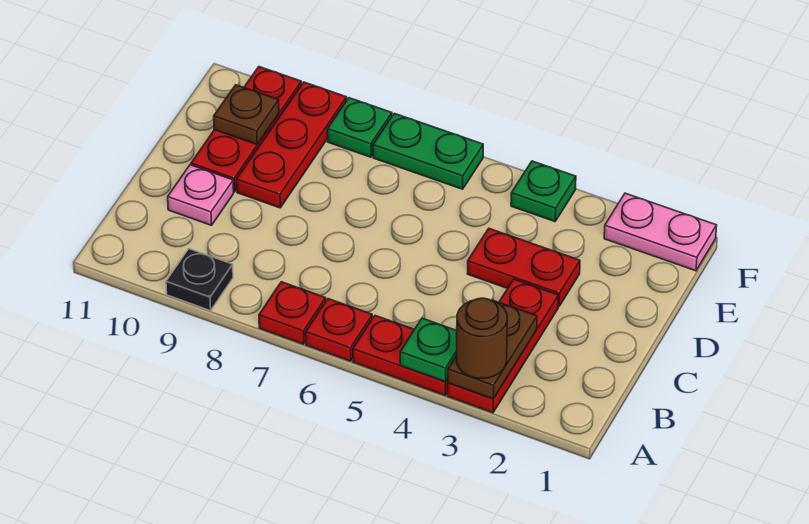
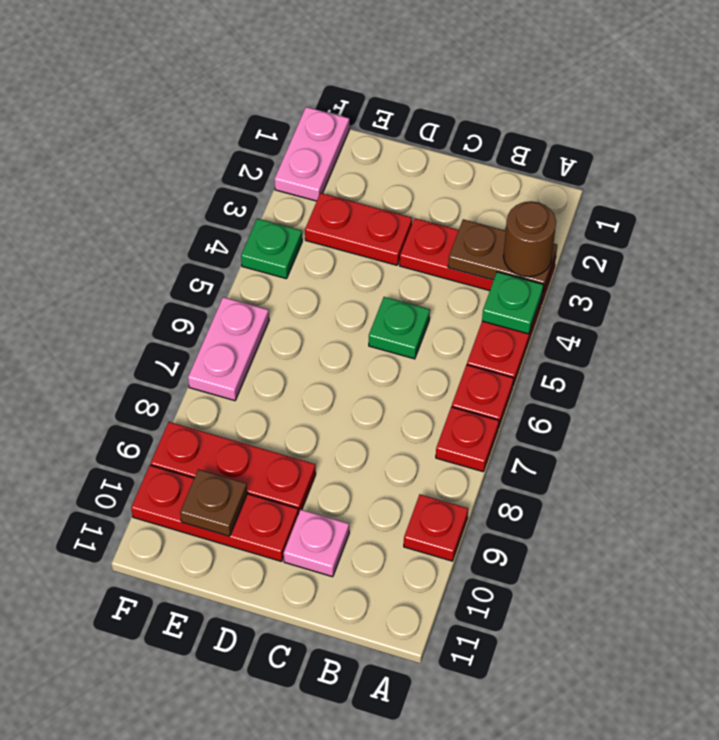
black 1x1 plate [166,249,233,311] -> red 1x1 plate [404,494,468,561]
red 1x2 plate [467,229,580,307] -> red 1x2 plate turned to [305,193,412,265]
green 1x2 plate [373,113,483,189] -> pink 1x2 plate [188,297,269,401]
green 1x1 plate [328,98,392,157] -> green 1x1 plate moved to [369,297,430,359]

